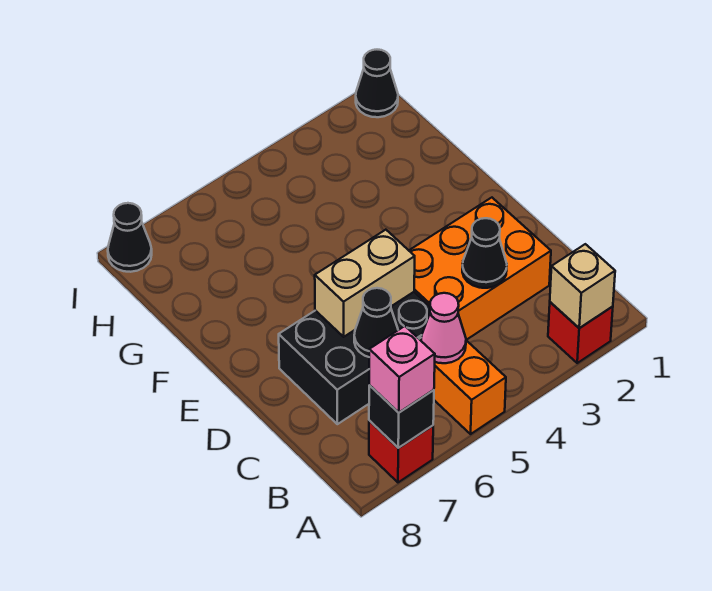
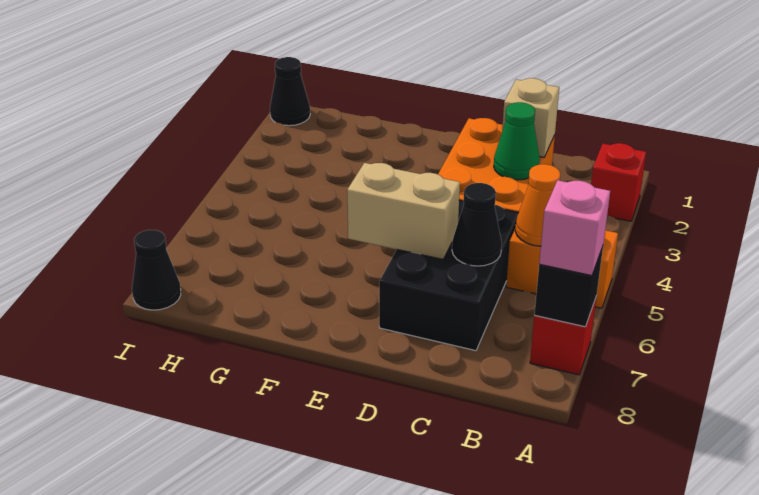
tan 1x1 brick [550,244,615,328] -> tan 1x1 brick moved to [502,78,559,157]
pink 1x1 cone [421,293,466,363] -> orange 1x1 cone [515,164,561,246]
black 1x1 cone [462,218,507,288] -> green 1x1 cone [494,102,540,180]
tan 1x2 brick [315,230,415,337] -> tan 1x2 brick turned to [347,163,460,259]

